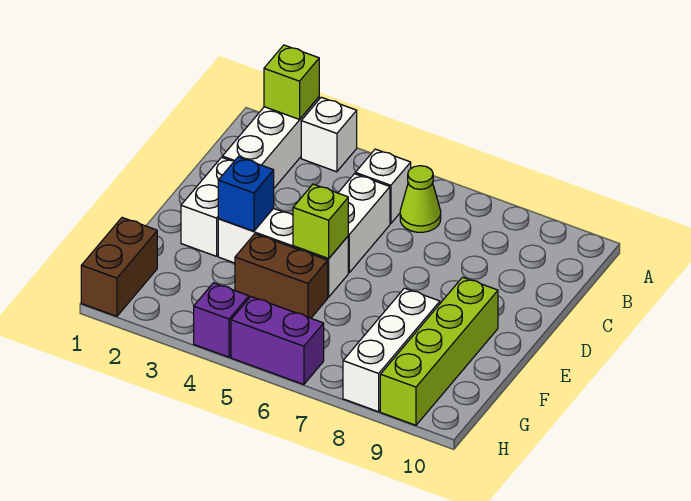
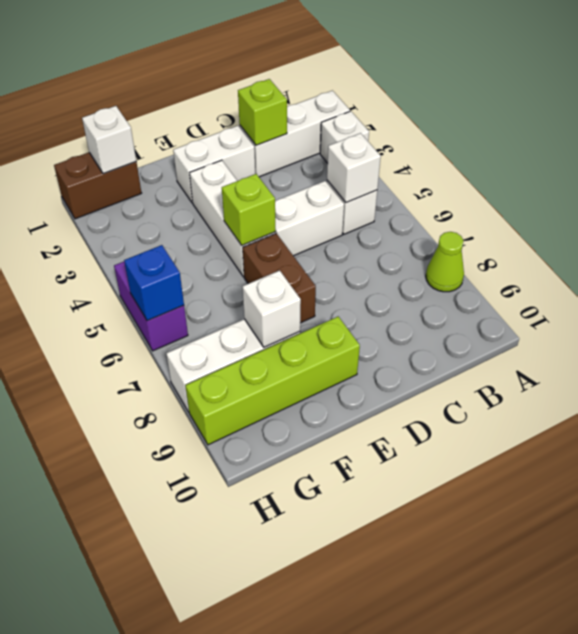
lime 1x1 brick [264,45,319,119] -> lime 1x1 brick moved to [238,79,287,145]
none -> white 1x1 brick [327,133,381,203]
lime 1x1 cone [400,166,441,232] -> lime 1x1 cone moved to [426,232,464,292]
blue 1x1 brick [218,157,274,231] -> blue 1x1 brick moved to [124,245,184,321]
brown 1x2 brick [235,234,328,318] -> brown 1x2 brick moved to [243,233,316,323]
none -> white 1x1 brick [242,270,301,347]
none -> white 1x1 brick [82,106,136,174]
purple 1x1 brick [194,283,249,357] -> none

